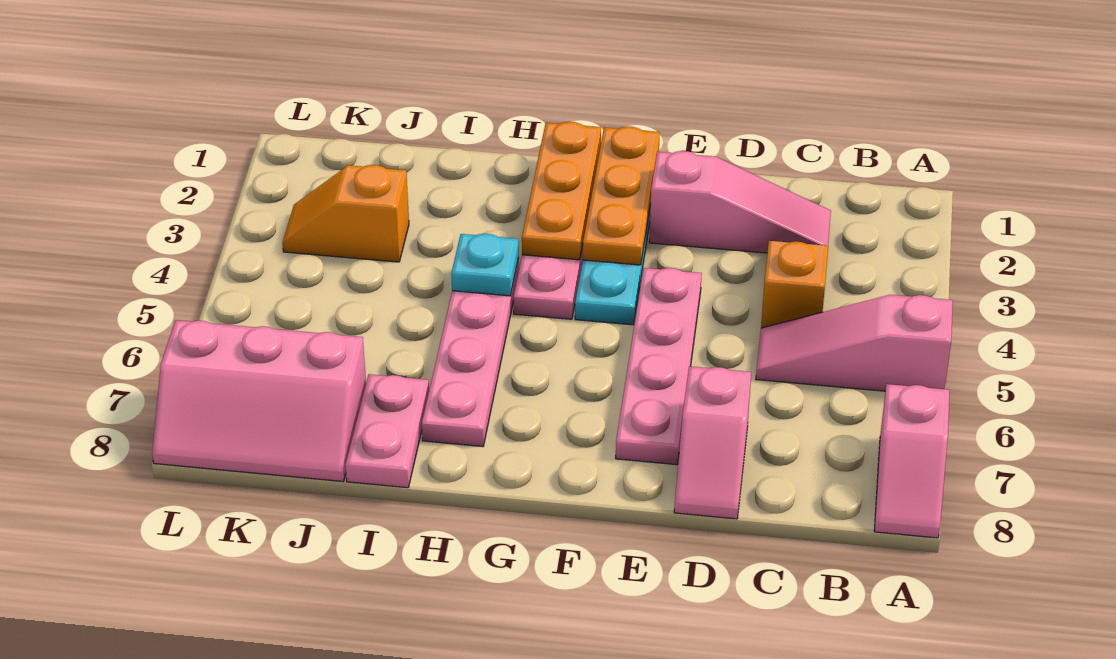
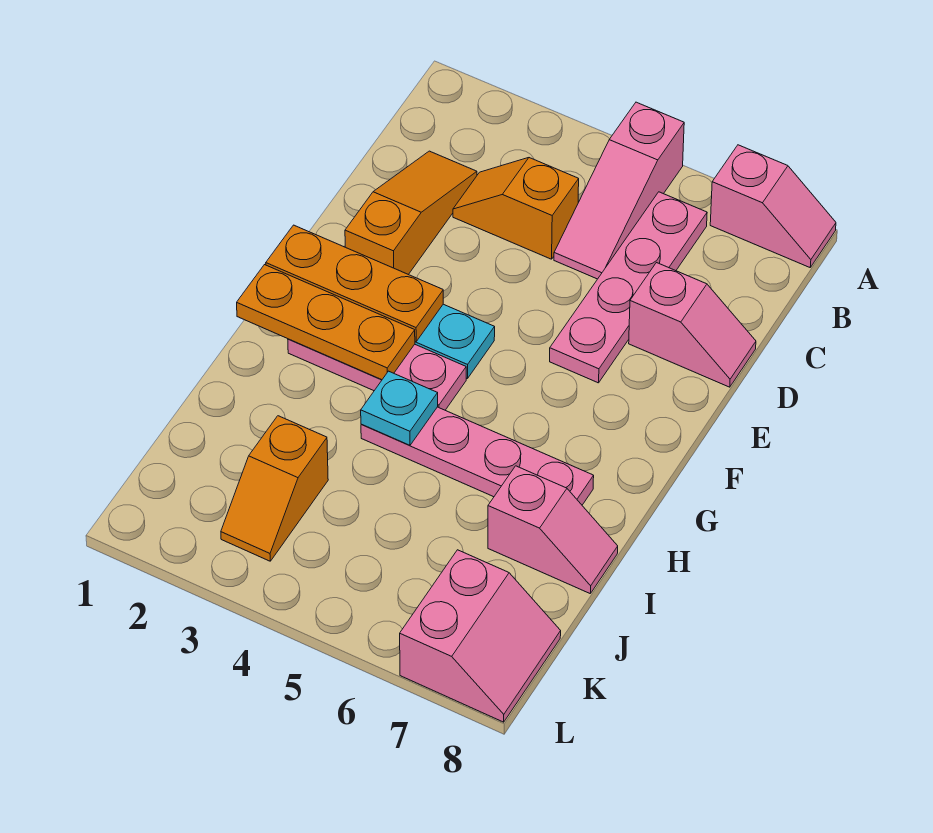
pink 1x3 slope [649,151,831,253] -> orange 1x3 slope [345,151,477,274]
pink 1x4 plate [616,268,702,465] -> pink 1x4 plate turned to [550,192,707,383]
pink 1x2 plate [345,374,429,488] -> pink 1x2 slope [488,466,618,593]
pink 2x3 slope [152,320,366,481] -> pink 2x2 slope [400,550,561,722]

